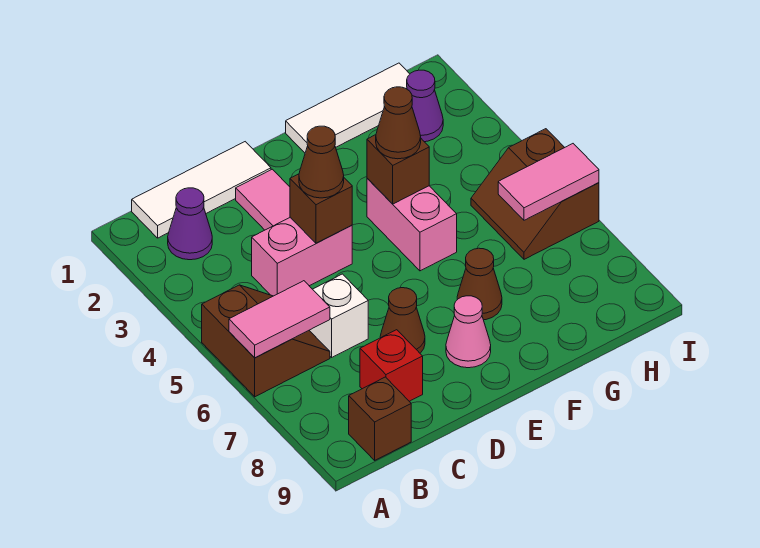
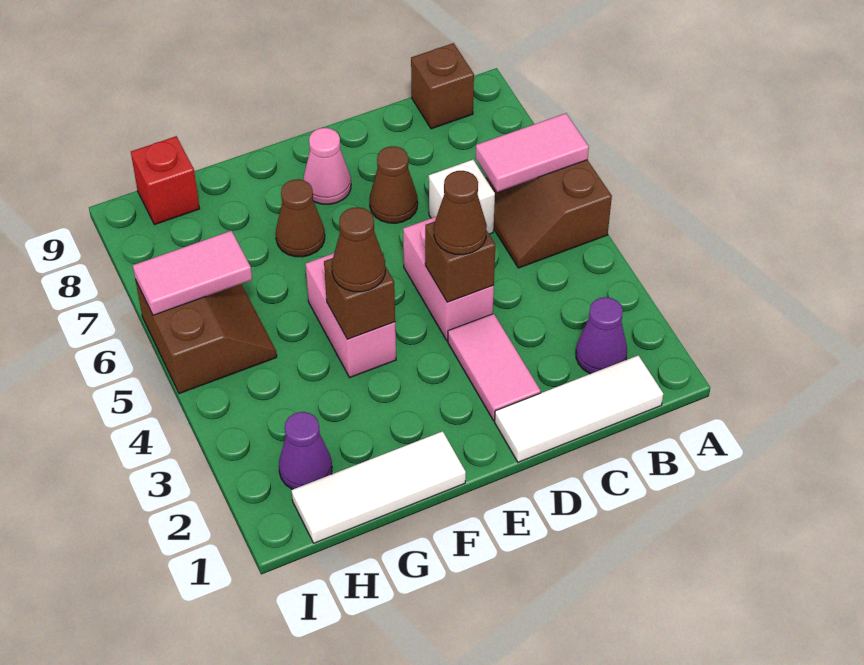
pink 1x2 brick [252,217,352,296] -> pink 1x2 brick turned to [403,216,494,341]
red 1x1 brick [360,330,423,401] -> red 1x1 brick moved to [131,136,200,225]

